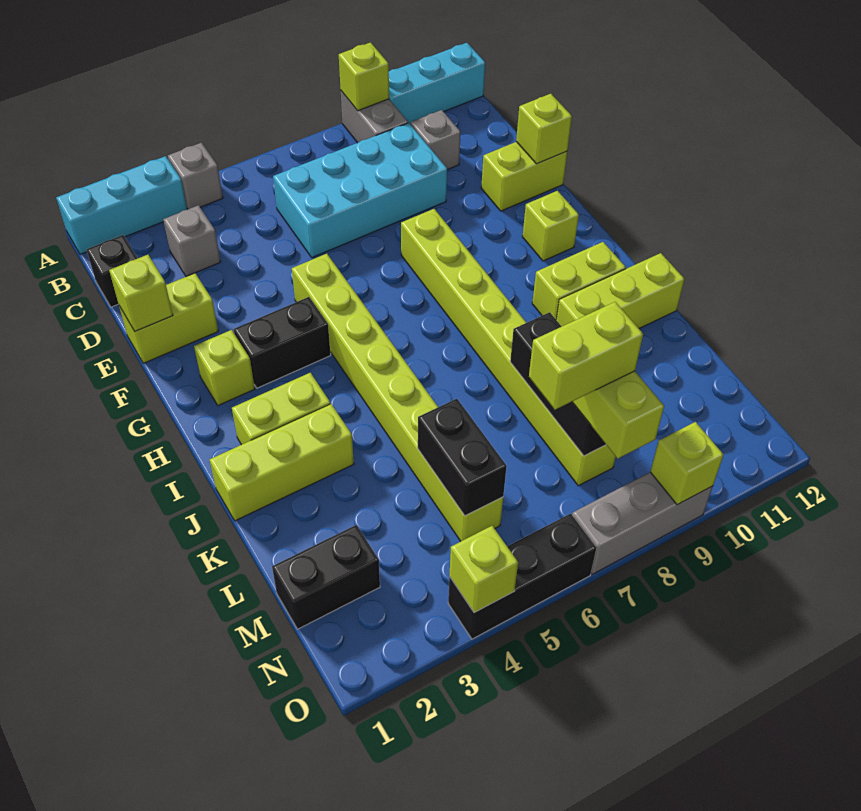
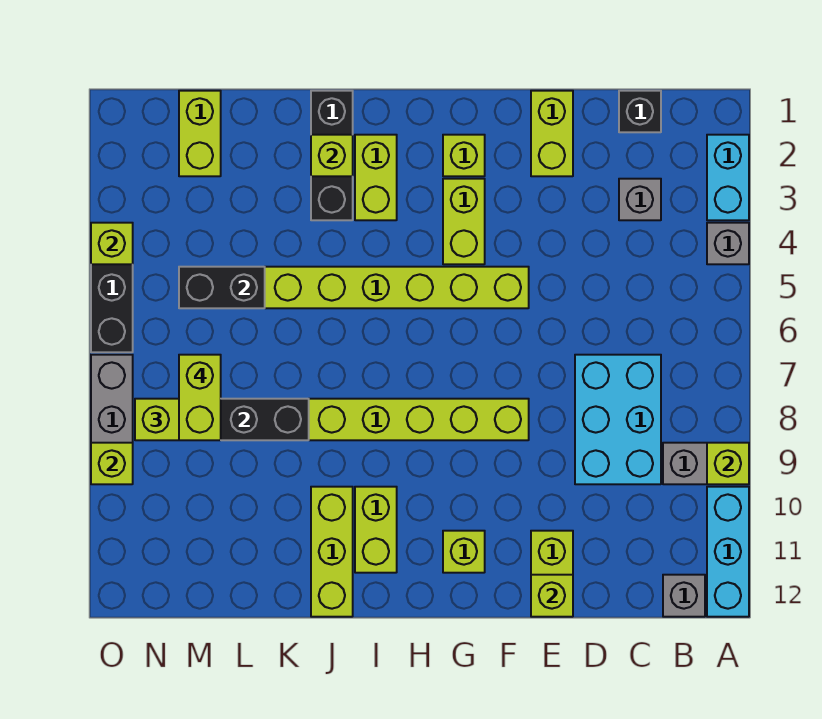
cyan 1x3 brick [56,156,187,254] -> cyan 1x2 brick [707,135,749,220]
cyan 2x4 brick [273,123,447,258] -> cyan 2x3 brick [575,355,661,484]
grey 1x1 brick [411,110,460,170] -> grey 1x1 brick moved to [663,575,705,617]
lime 1x1 brick [109,255,173,331] -> lime 1x1 brick moved to [311,135,353,176]
black 1x2 brick [234,297,331,388] -> lime 1x2 brick [443,179,485,264]
lime 1x3 brick [210,404,354,521] -> black 1x3 brick [311,91,353,220]
black 1x2 brick [272,525,380,629] -> lime 1x2 brick [179,91,221,176]

